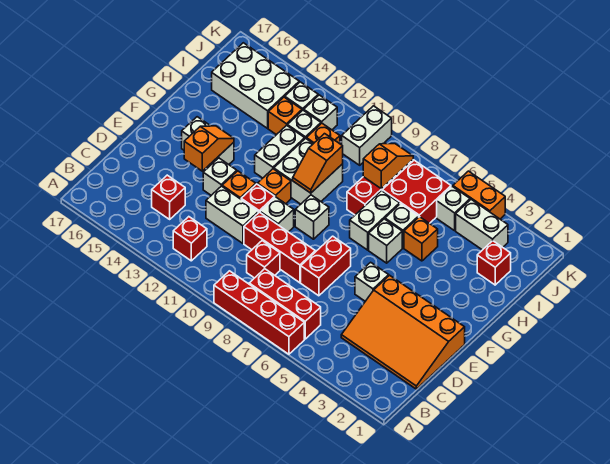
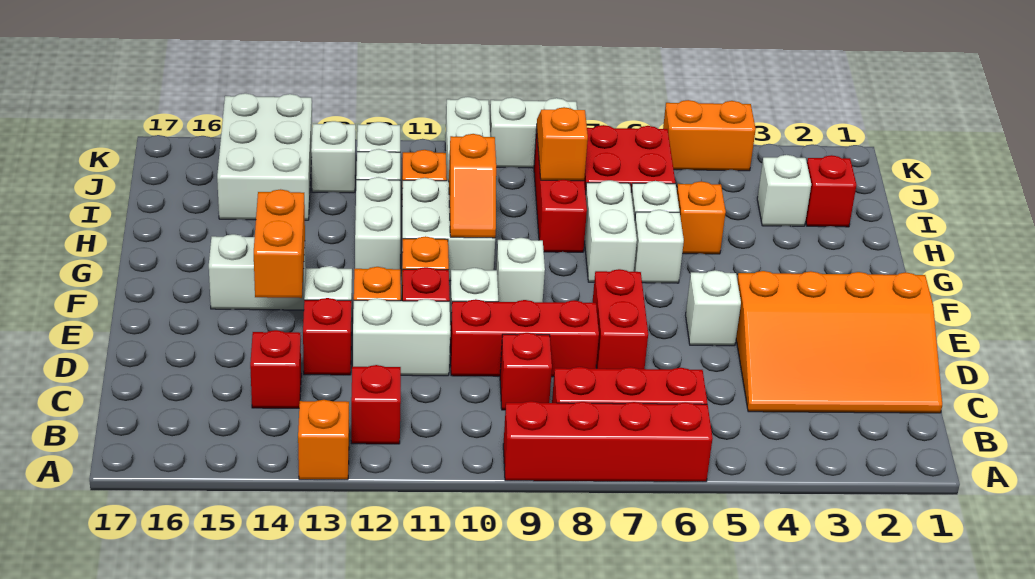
none -> red 1x1 brick [303,298,351,375]
orange 1x2 slope [184,126,234,171] -> orange 1x2 brick [254,189,305,298]
orange 1x1 brick [268,97,302,135] -> orange 1x1 brick moved to [298,400,349,480]
white 2x3 brick [212,43,299,128] -> white 2x3 brick turned to [217,93,312,220]
white 1x2 brick [456,200,508,250] -> white 1x2 brick moved to [490,97,577,168]
white 1x1 brick [437,186,470,231] -> white 1x1 brick moved to [757,155,811,226]

